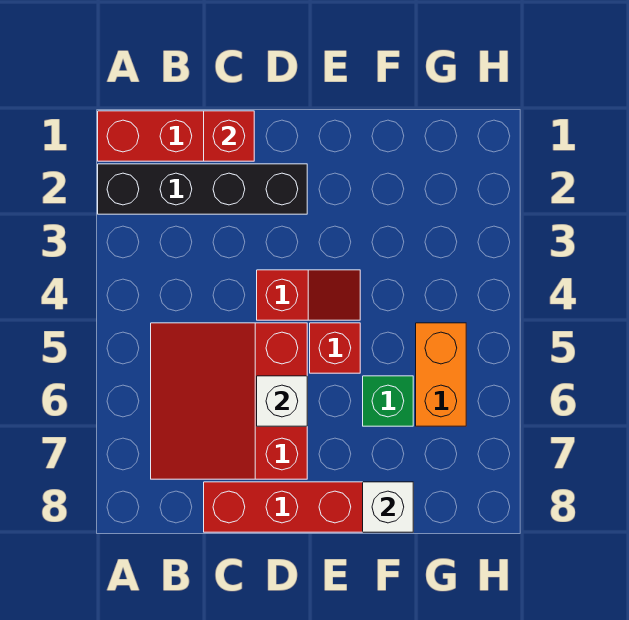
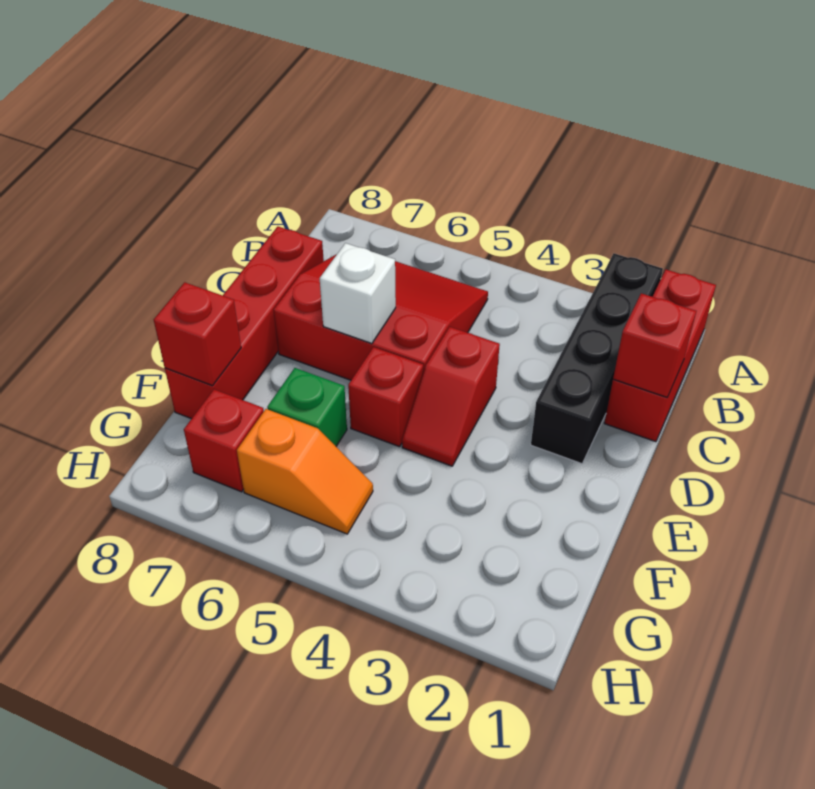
white 1x1 brick [363,482,413,532] -> red 1x1 brick [154,282,241,386]
orange 1x2 brick [416,323,466,426] -> orange 1x2 slope [237,409,373,534]
none -> red 1x1 brick [184,389,264,492]

